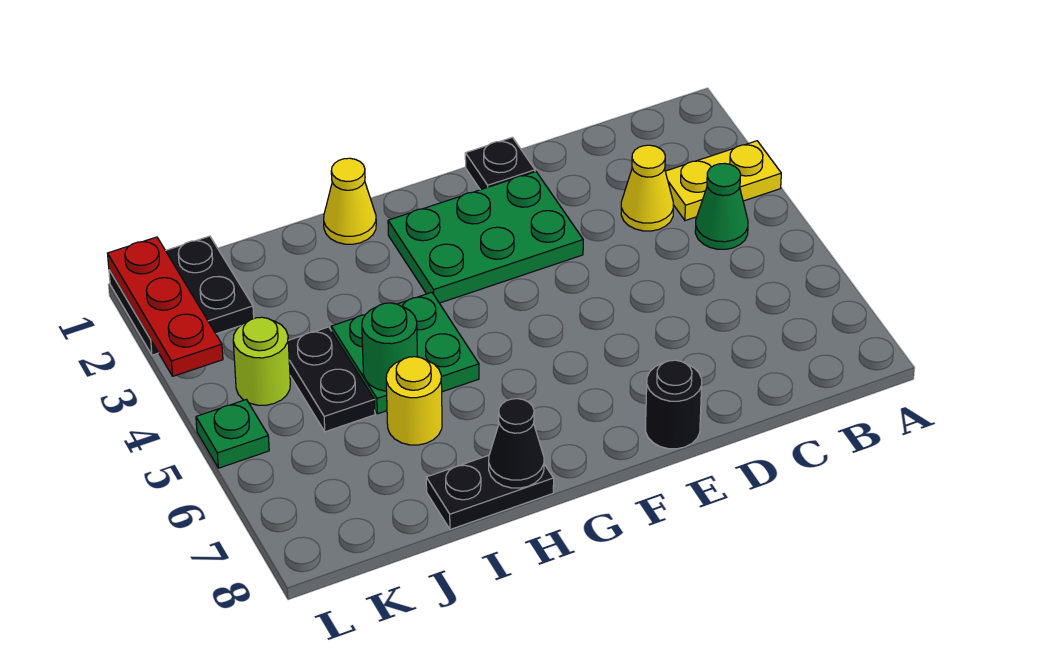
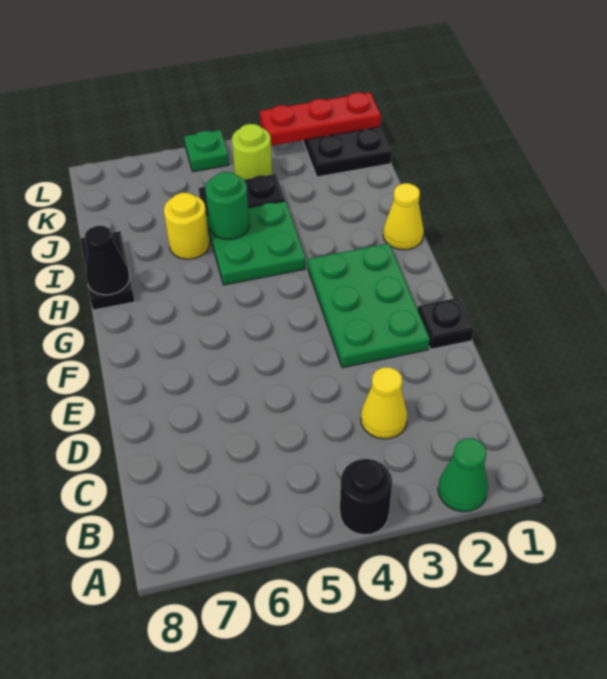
yellow 1x2 plate [665,141,781,221] -> none
green 1x1 cone [695,163,748,249] -> green 1x1 cone moved to [438,438,488,512]
black 1x1 round brick [646,360,702,449] -> black 1x1 round brick moved to [340,459,392,535]

